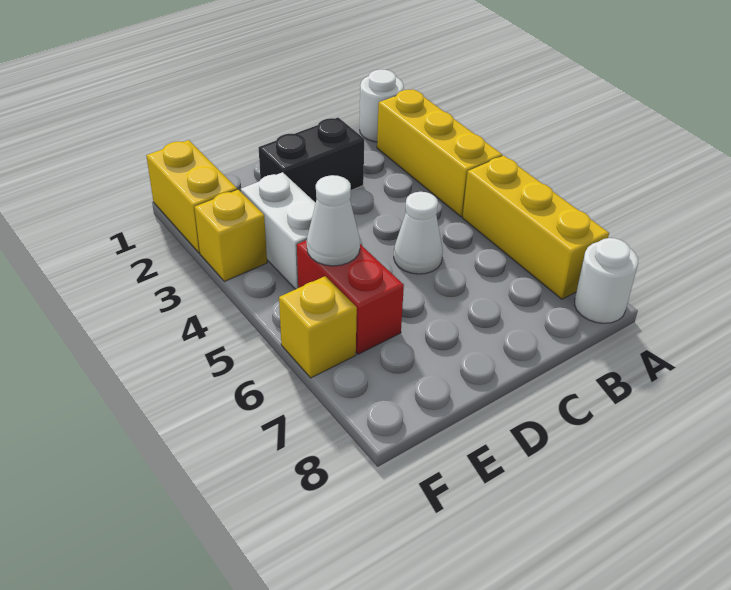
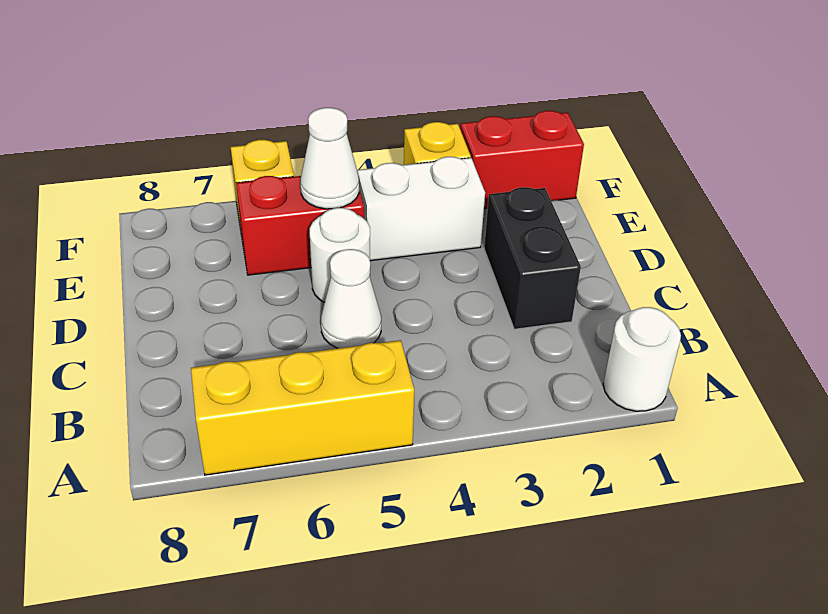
yellow 1x3 brick [377,89,502,217] -> none
white 1x1 round brick [574,238,638,323] -> white 1x1 round brick moved to [310,208,370,302]
yellow 1x2 brick [146,140,237,253] -> red 1x2 brick [460,111,584,209]

